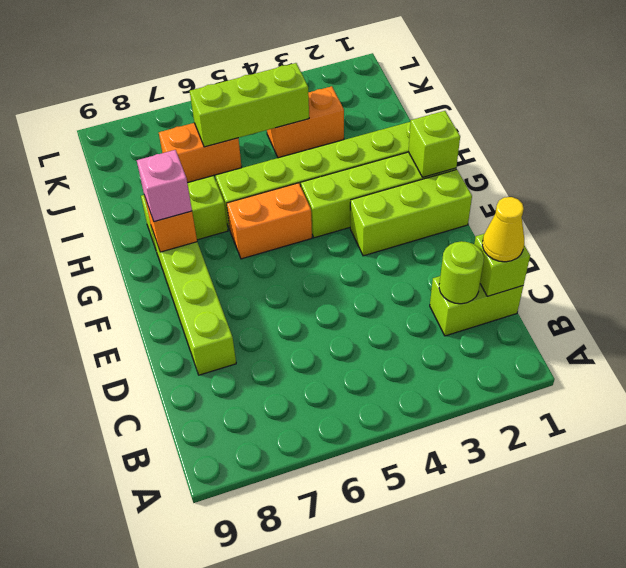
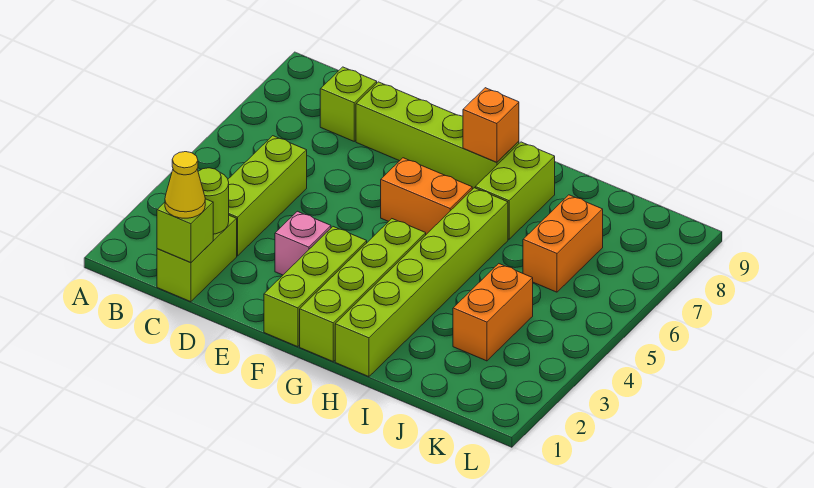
lime 1x1 brick [409,111,460,177] -> lime 1x1 brick moved to [320,67,377,141]
orange 1x2 brick [227,183,312,259] -> orange 1x2 brick turned to [381,158,472,234]
pink 1x1 brick [137,150,192,222] -> pink 1x1 brick moved to [275,211,331,275]
lime 1x3 brick [190,63,309,147] -> lime 1x3 brick moved to [228,136,307,256]

